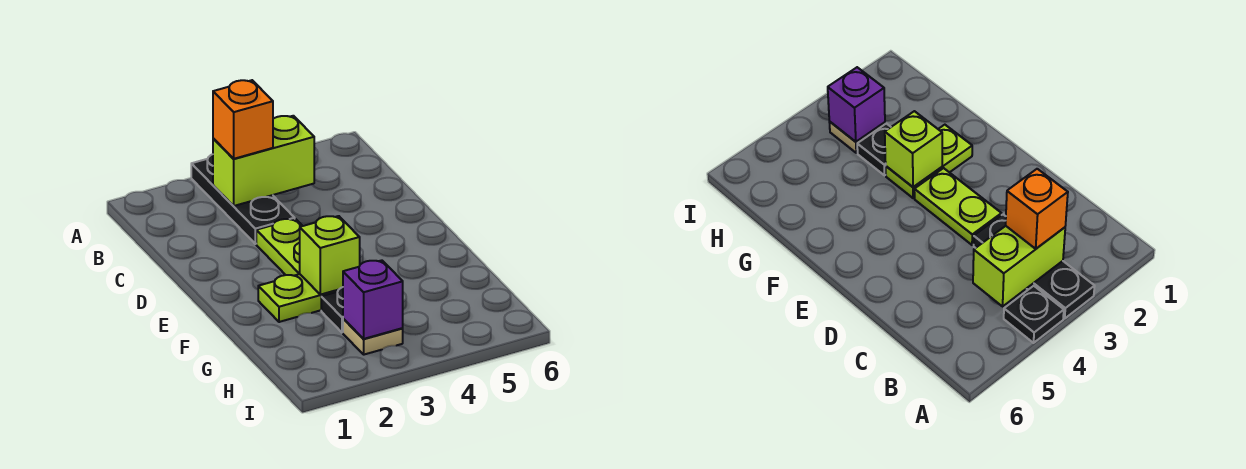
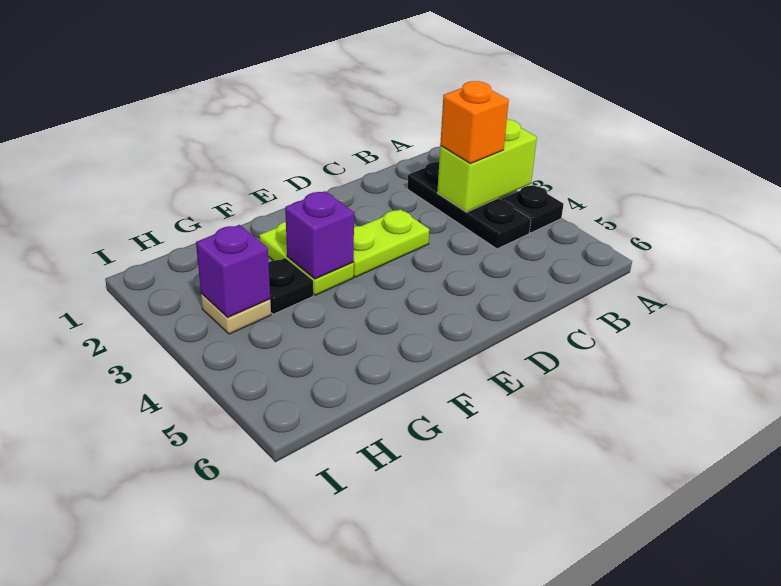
black 1x3 plate [191,154,295,244] -> black 1x3 plate turned to [408,162,531,249]
lime 1x2 brick [213,116,314,206] -> lime 1x2 brick turned to [437,119,537,212]
lime 1x1 brick [300,216,360,295] -> purple 1x1 brick [285,191,354,279]

